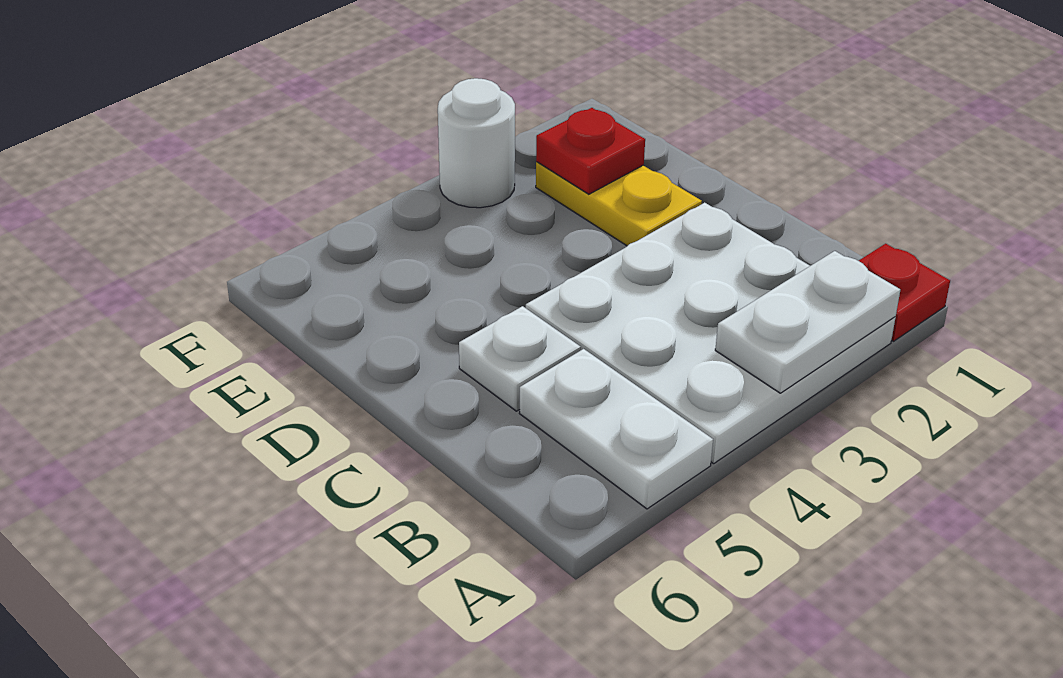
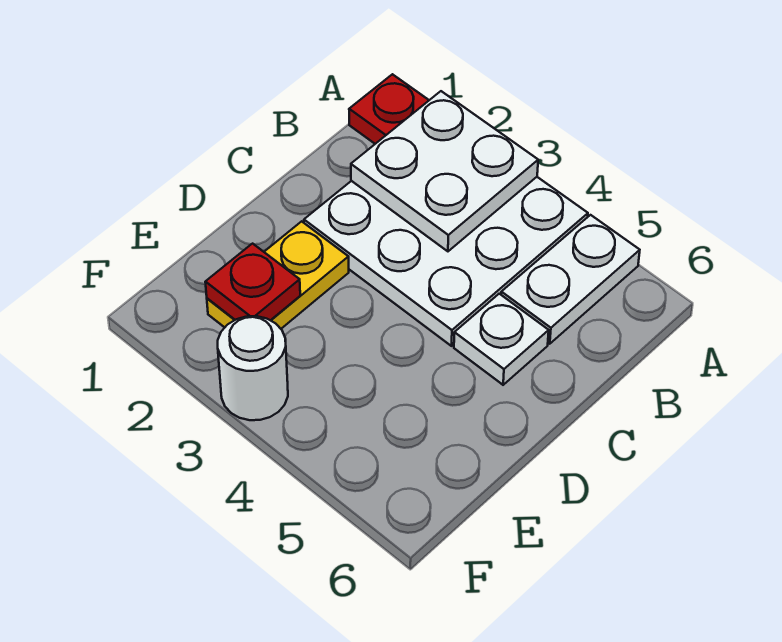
white 1x2 plate [715,251,900,393] -> white 2x2 plate [351,91,538,251]

